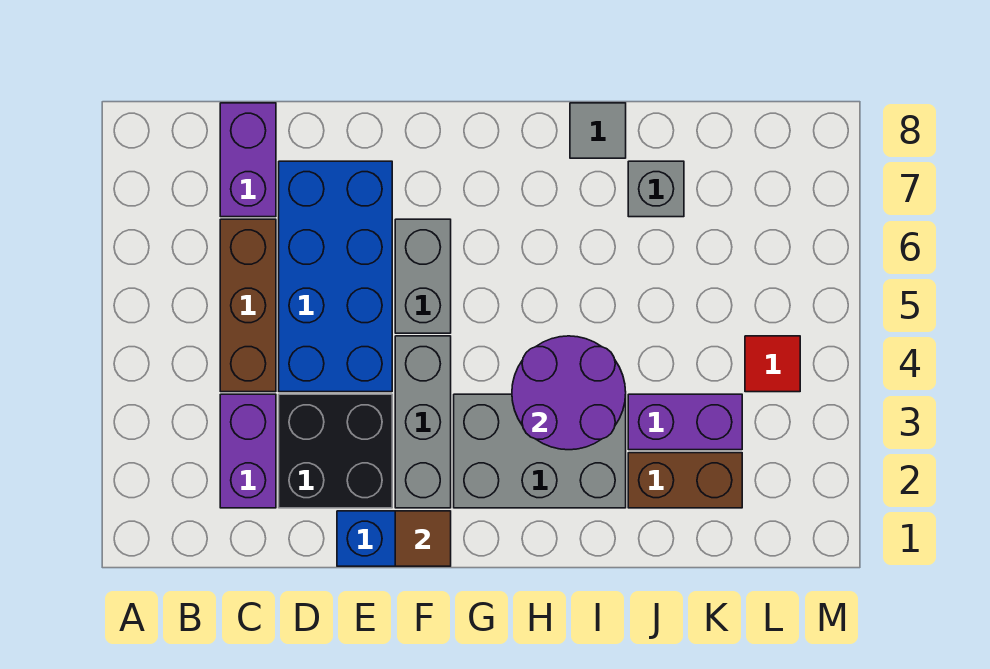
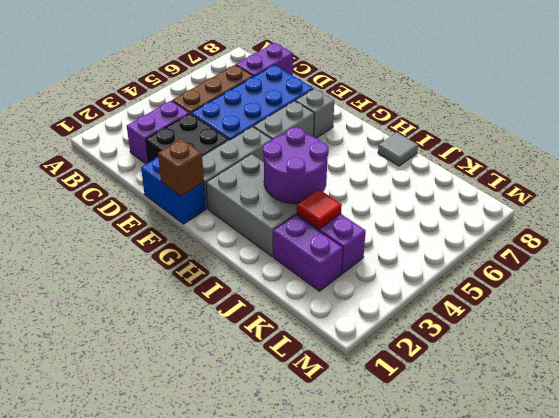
brown 1x1 tile [395,511,451,566] -> brown 1x1 brick [158,139,204,196]
brown 1x2 brick [628,453,742,508] -> purple 1x2 brick [273,215,343,291]
grey 1x1 brick [628,161,684,217] -> grey 1x1 brick moved to [295,89,334,138]
red 1x1 tile [745,336,800,392] -> red 1x1 tile moved to [297,189,342,229]

